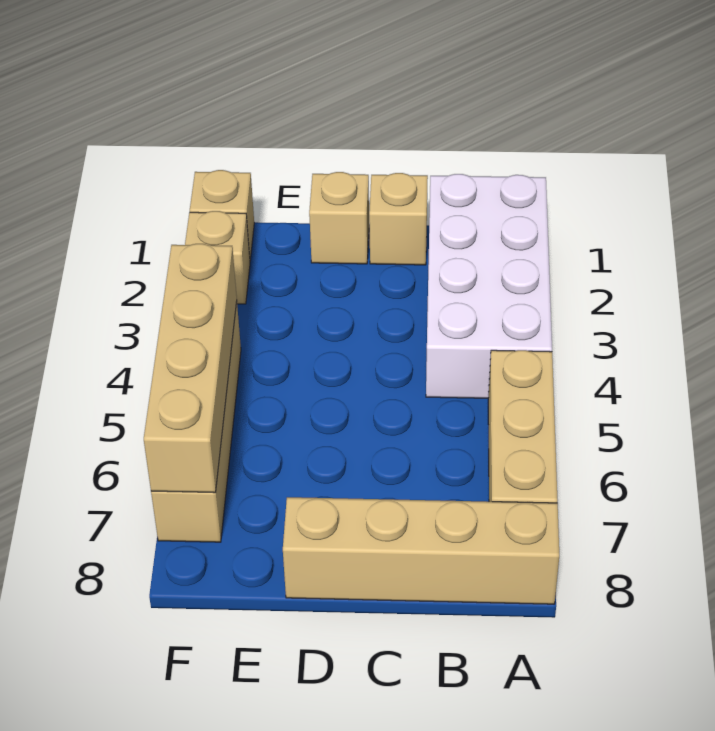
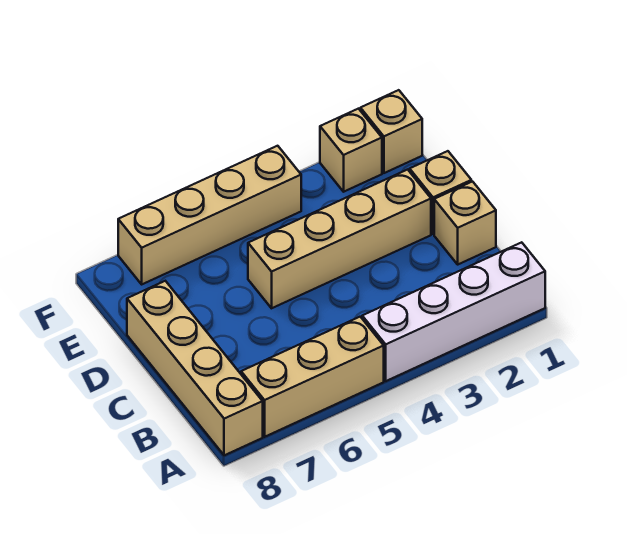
white 2x4 brick [426,174,552,398] -> white 1x4 brick [362,242,545,381]
tan 1x4 brick [144,244,237,493] -> tan 1x4 brick moved to [248,170,431,308]

